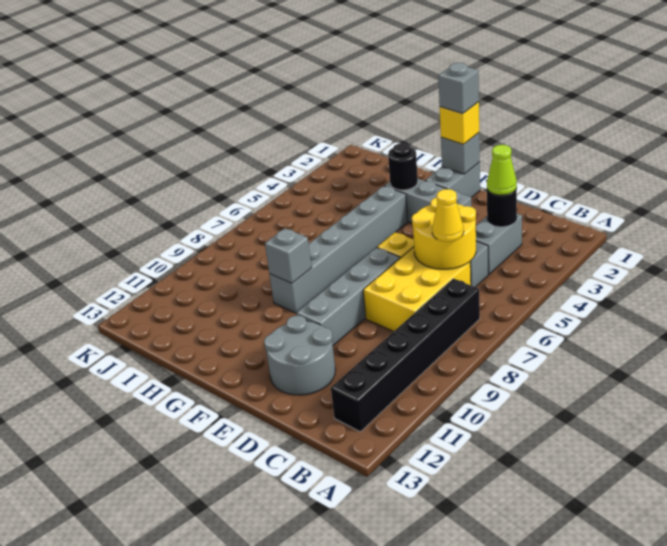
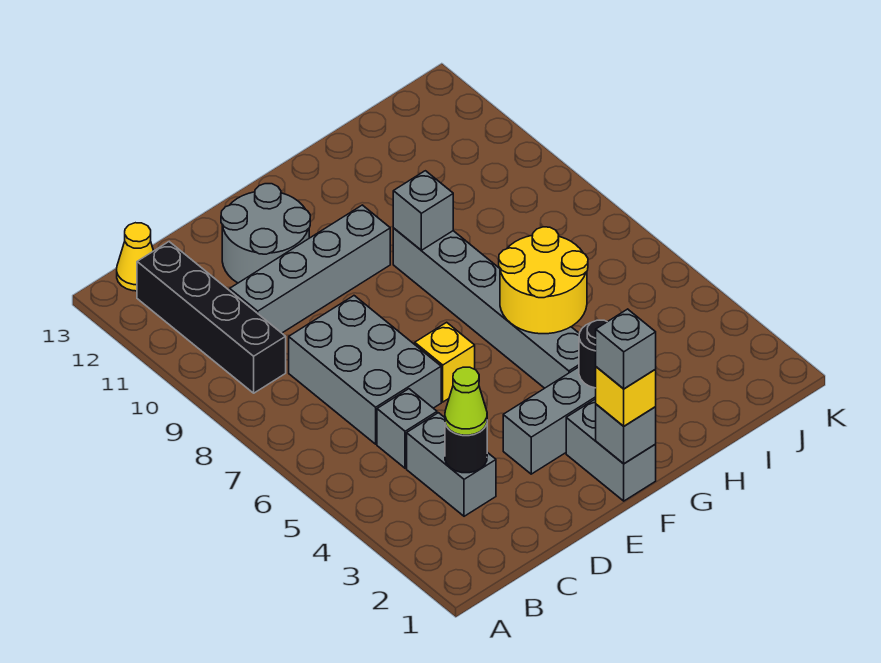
black 1x6 brick [331,279,480,432] -> black 1x4 brick [137,242,286,393]
yellow 2x2 round brick [412,197,476,269] -> yellow 2x2 round brick moved to [499,227,588,334]
yellow 2x3 brick [363,247,471,331] -> grey 2x3 brick [289,296,441,444]
yellow 1x1 cone [432,189,464,242] -> yellow 1x1 cone moved to [117,223,153,291]
grey 1x4 brick [297,248,400,346] -> grey 1x4 brick turned to [230,205,390,333]

